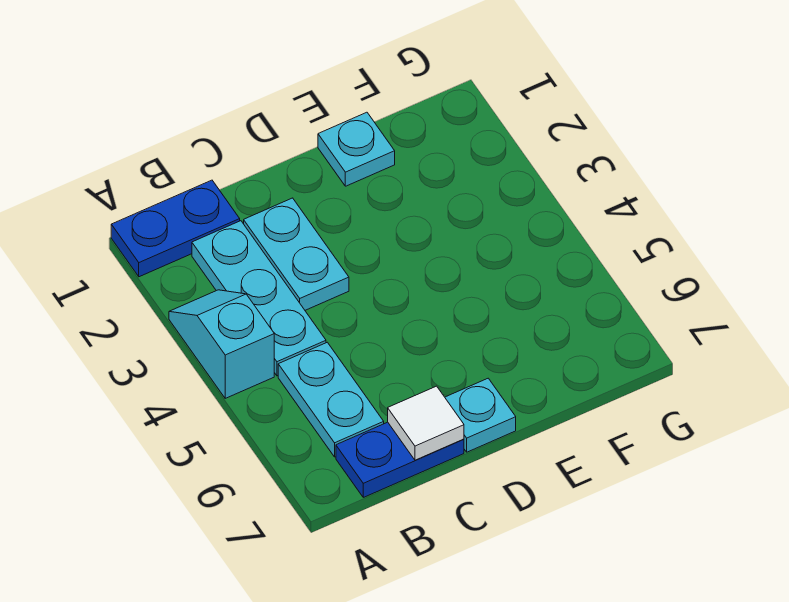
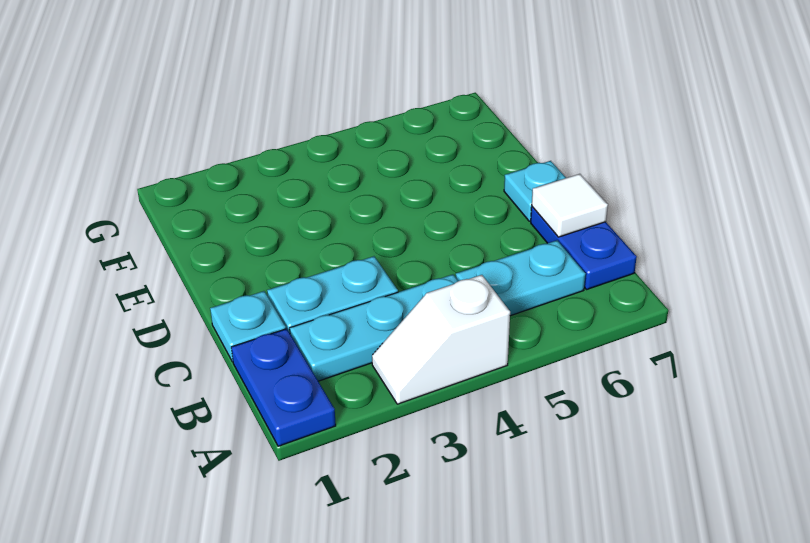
cyan 1x2 slope [169,290,274,398] -> white 1x2 slope [372,275,510,404]
cyan 1x1 plate [318,112,395,186] -> cyan 1x1 plate moved to [210,291,286,362]

